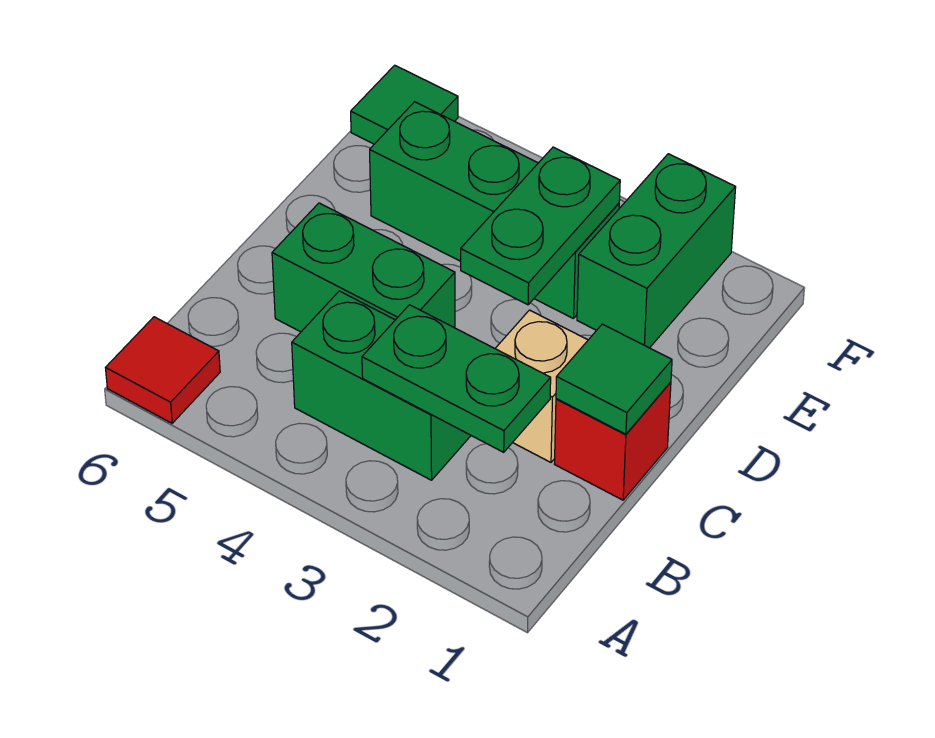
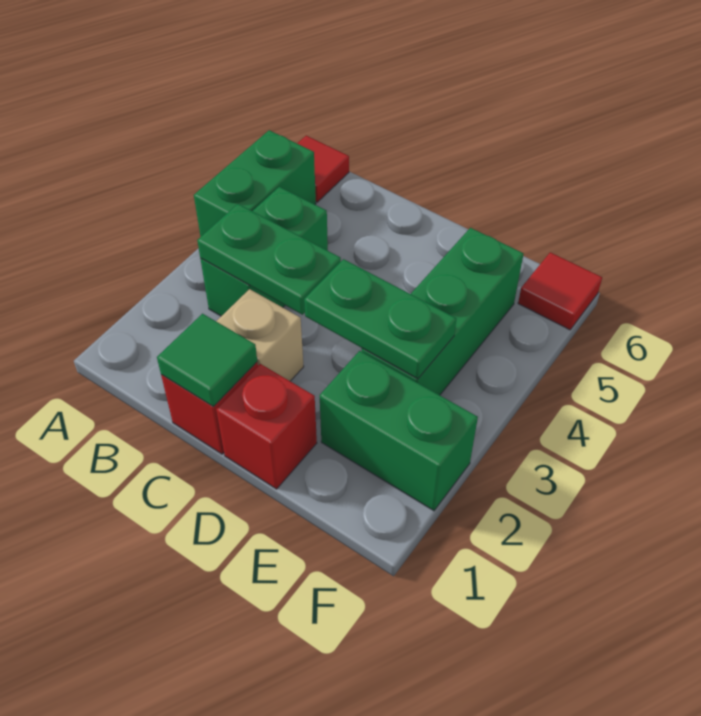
green 1x2 plate [362,305,551,452] -> green 1x2 plate turned to [197,204,341,315]
green 1x2 brick [272,203,455,332] -> green 1x2 brick moved to [194,130,316,237]
none -> red 1x1 brick [216,364,317,489]
green 1x1 tile [351,65,458,144] -> red 1x1 tile [518,252,602,330]

